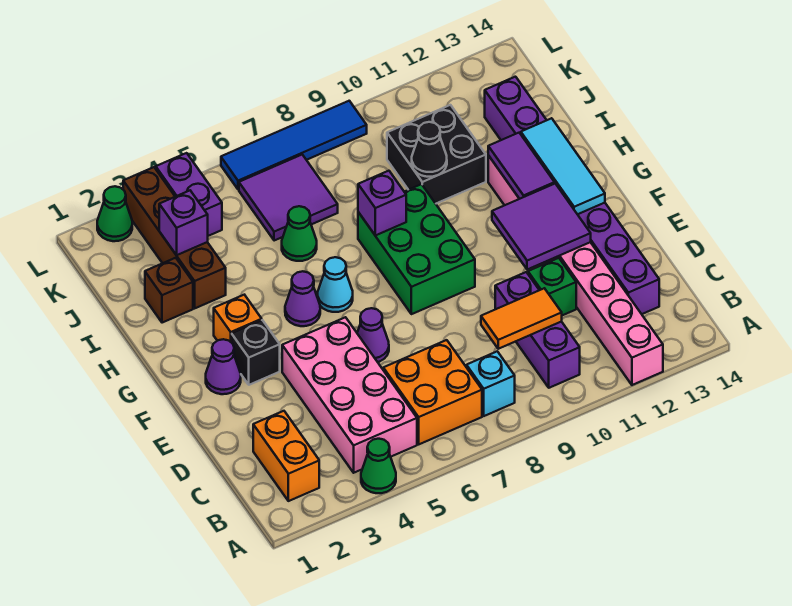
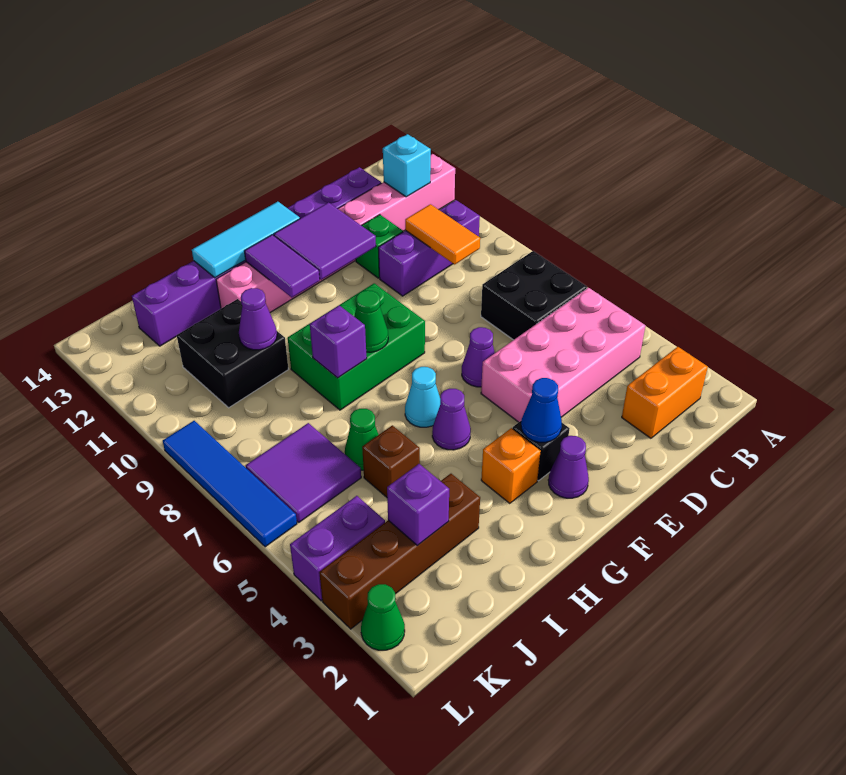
green 1x1 cone [361,439,396,493] -> green 1x1 cone moved to [354,290,388,352]
orange 2x2 brick [383,340,482,444] -> black 2x2 brick [481,251,587,340]
cyan 1x1 brick [467,351,515,416] -> cyan 1x1 brick moved to [383,134,431,197]
none -> blue 1x1 cone [521,378,562,442]
purple 1x2 tile [488,133,555,199] -> purple 1x2 tile turned to [244,235,320,297]
brown 1x1 brick [145,258,193,323] -> brown 1x1 brick moved to [362,425,420,497]
black 1x1 cone [412,122,447,177] -> purple 1x1 cone [239,288,277,350]

